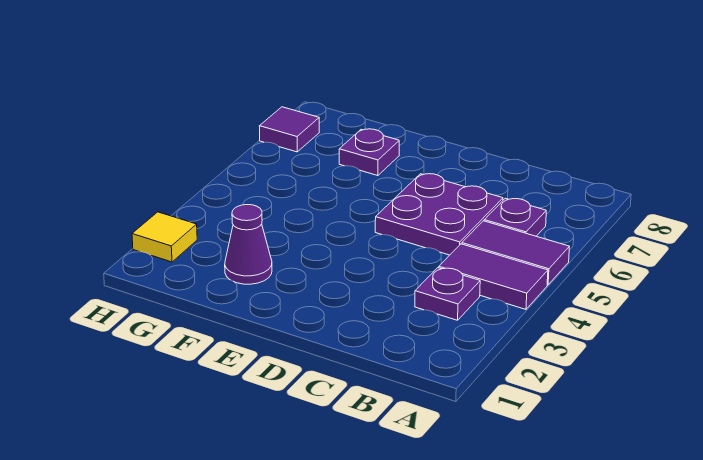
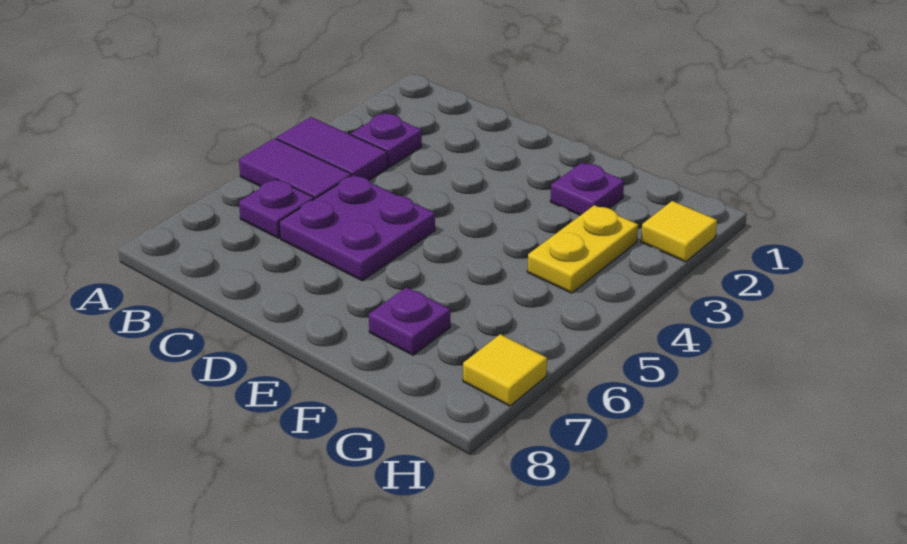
purple 1x1 cone [225,205,272,284] -> purple 1x1 plate [550,163,624,215]
none -> yellow 1x2 plate [527,205,638,293]
purple 1x1 tile [260,107,319,152] -> yellow 1x1 tile [463,334,547,406]

